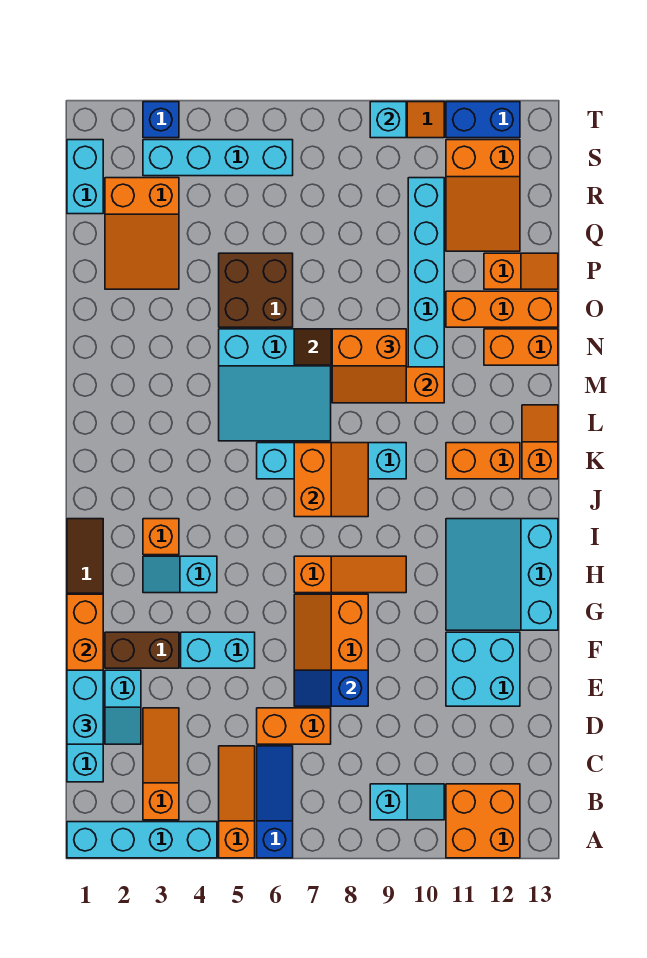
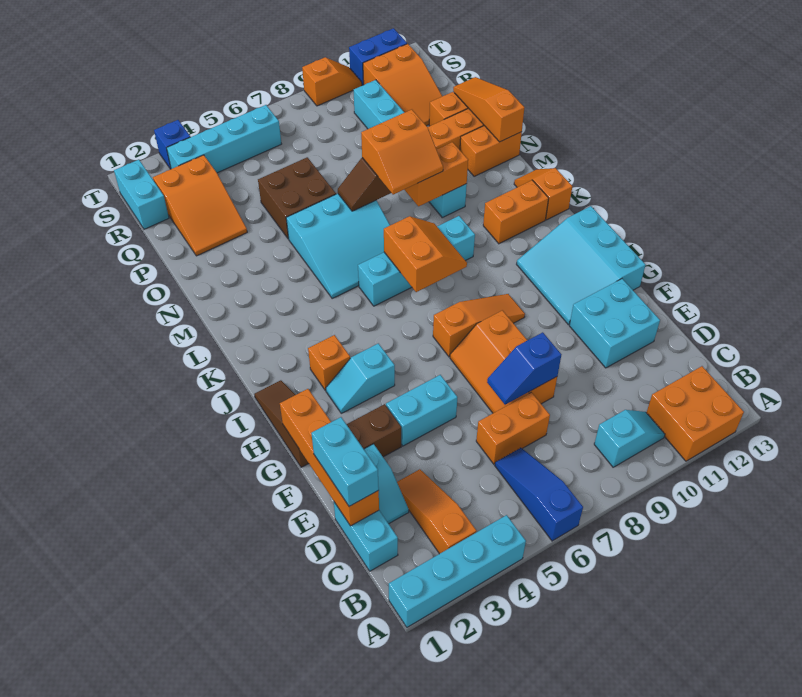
orange 1x3 slope [219,746,255,858] -> orange 1x3 slope moved to [453,77,524,142]
cyan 1x1 brick [370,102,406,138] -> none

